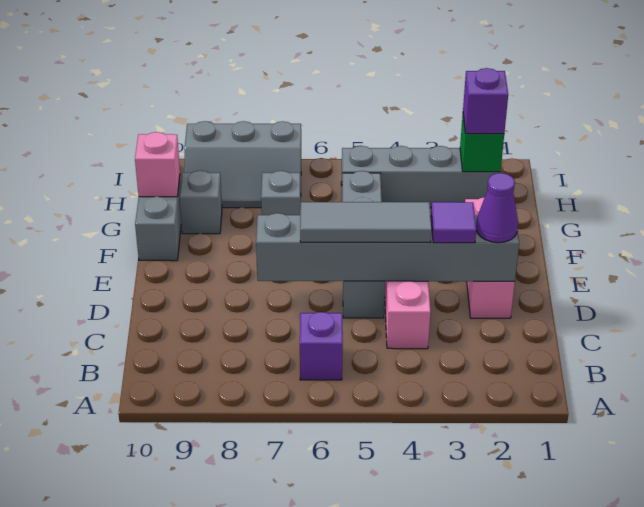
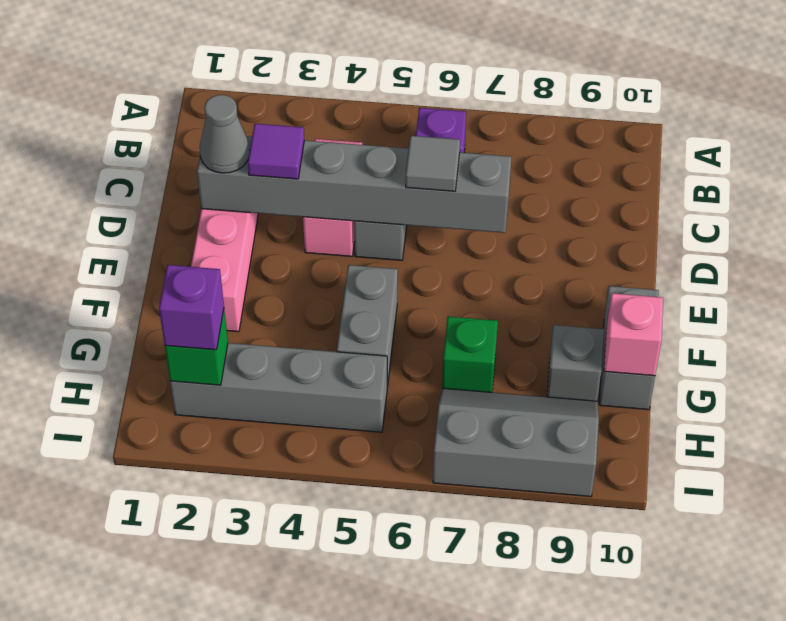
purple 1x1 cone [476,173,518,243] -> grey 1x1 cone [200,95,250,173]
grey 1x3 tile [300,202,432,243] -> grey 1x1 tile [406,136,460,191]
grey 1x1 brick [261,171,301,215] -> green 1x1 brick [442,317,498,392]

